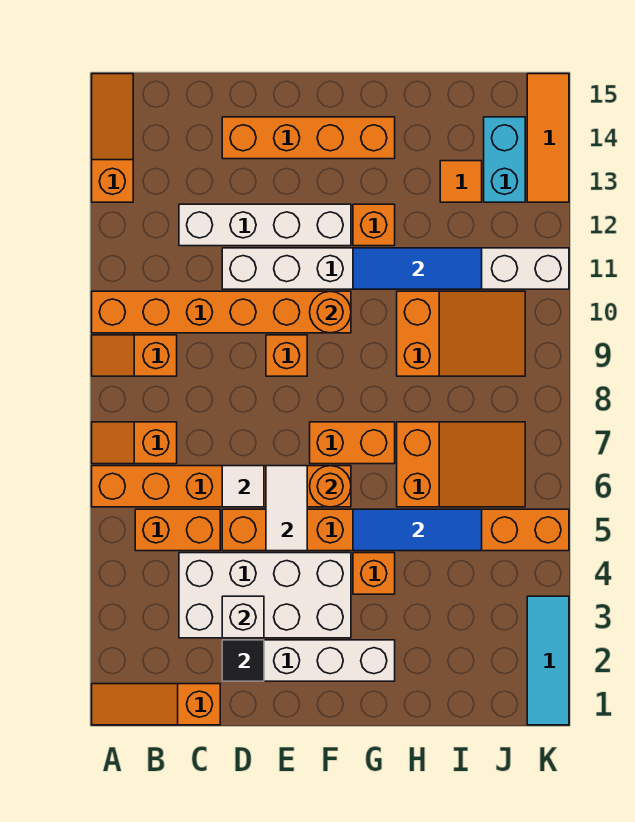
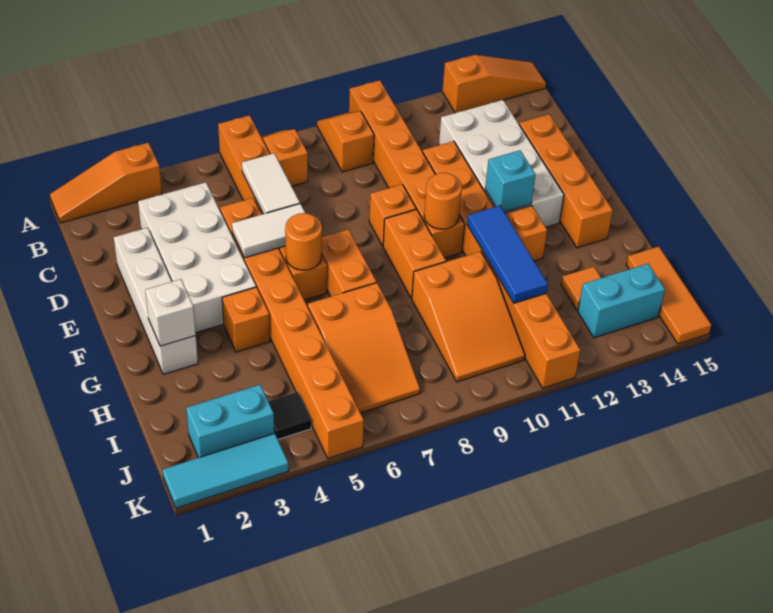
orange 1x3 slope [92,684,220,725] -> orange 1x3 slope turned to [50,143,162,223]
orange 1x2 brick [135,509,220,551] -> orange 1x2 brick moved to [383,210,446,299]
white 1x4 brick [179,204,351,246] -> white 2x4 brick [439,100,564,227]
black 1x1 tile [222,640,264,681] -> black 1x1 tile moved to [268,392,311,439]
white 1x1 brick [222,596,264,638] -> white 1x1 brick moved to [145,279,196,346]
white 1x1 tile [222,466,264,507] -> white 1x2 tile [242,153,300,214]
white 1x8 brick [222,248,569,289] -> orange 1x8 brick [422,141,580,388]
none -> cyan 1x1 brick [485,150,535,212]
blue 1x3 tile [353,509,482,551] -> none
none -> cyan 1x2 brick [186,385,274,458]
orange 1x3 tile [527,74,569,202] -> orange 1x3 tile turned to [626,246,711,344]

